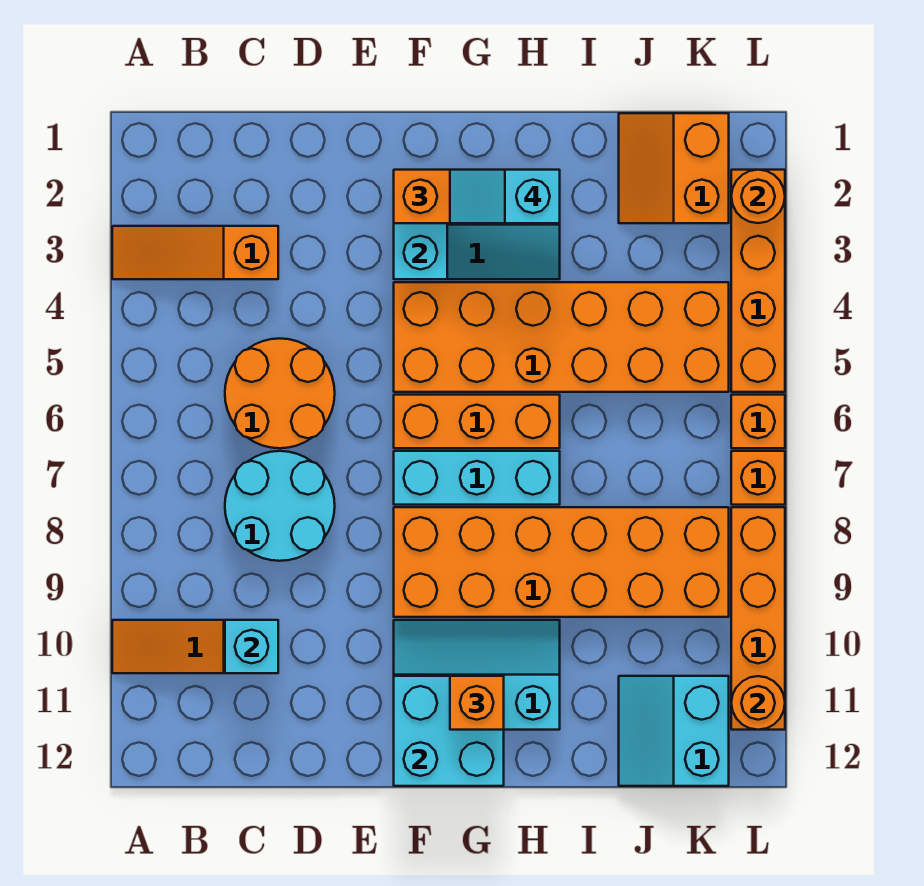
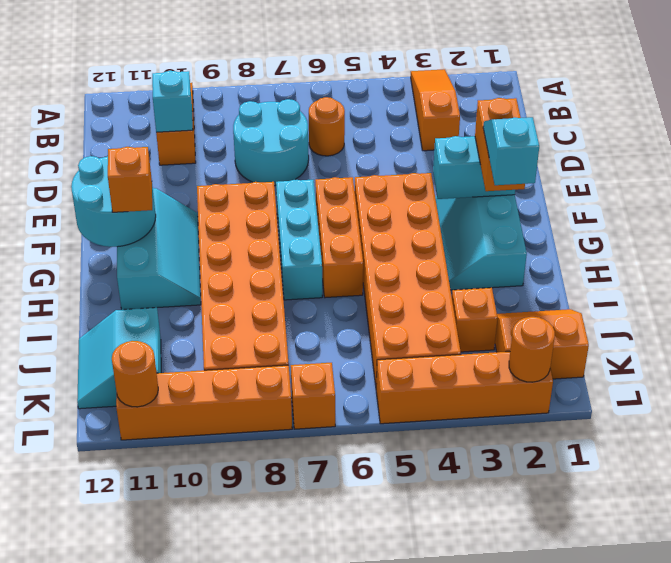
orange 2x2 round brick [225,338,335,448] -> orange 1x1 round brick [309,97,345,156]
cyan 2x2 brick [394,676,504,786] -> cyan 2x2 round brick [71,156,156,247]
cyan 2x2 slope [619,676,729,786] -> cyan 2x2 slope turned to [77,308,161,409]
orange 1x1 brick [731,395,785,448] -> orange 1x1 brick moved to [452,288,498,352]

